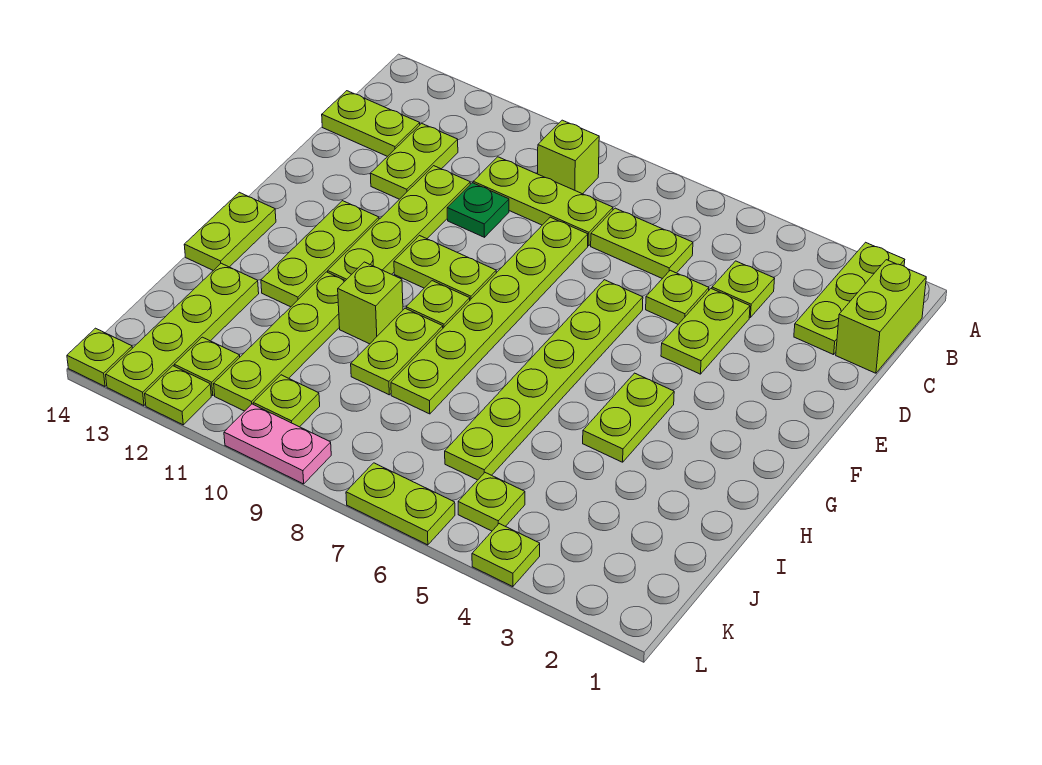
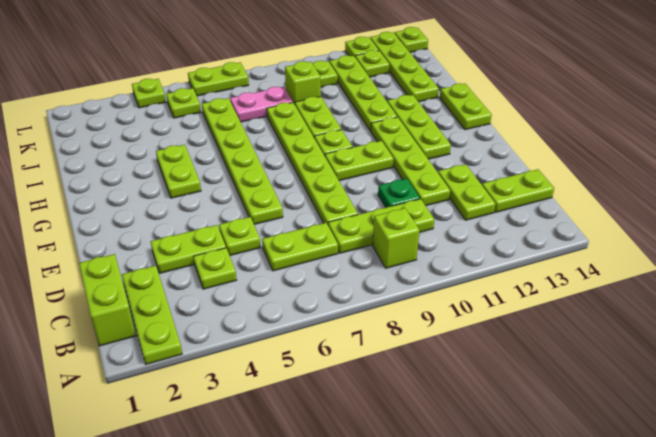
lime 1x2 plate [661,289,750,374] -> lime 1x2 plate turned to [151,225,226,273]
lime 1x1 brick [338,262,403,344] -> lime 1x1 brick moved to [285,61,321,104]
pink 1x2 plate [224,404,331,484] -> pink 1x2 plate moved to [230,87,293,122]

